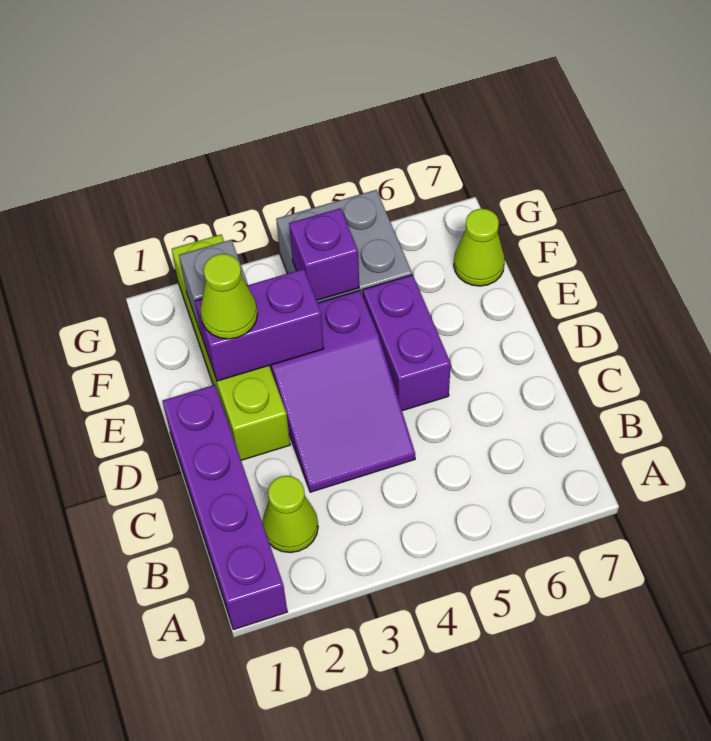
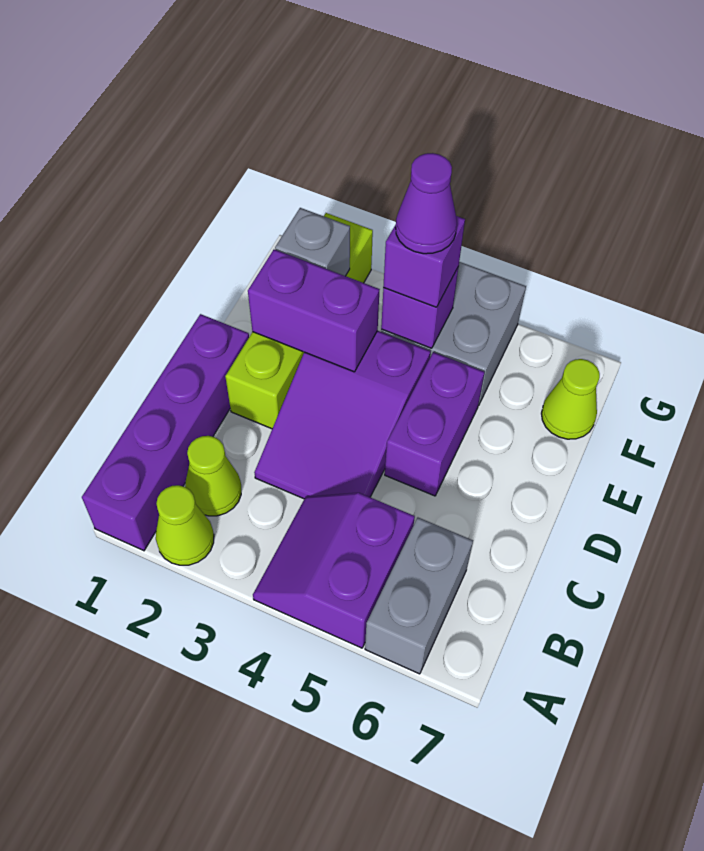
none -> purple 2x2 slope [253,493,415,648]
none -> grey 1x2 brick [365,518,473,674]
lime 1x1 cone [200,254,258,339] -> lime 1x1 cone moved to [156,485,214,565]
none -> purple 1x1 brick [383,216,465,307]
none -> purple 1x1 cone [396,153,457,254]

